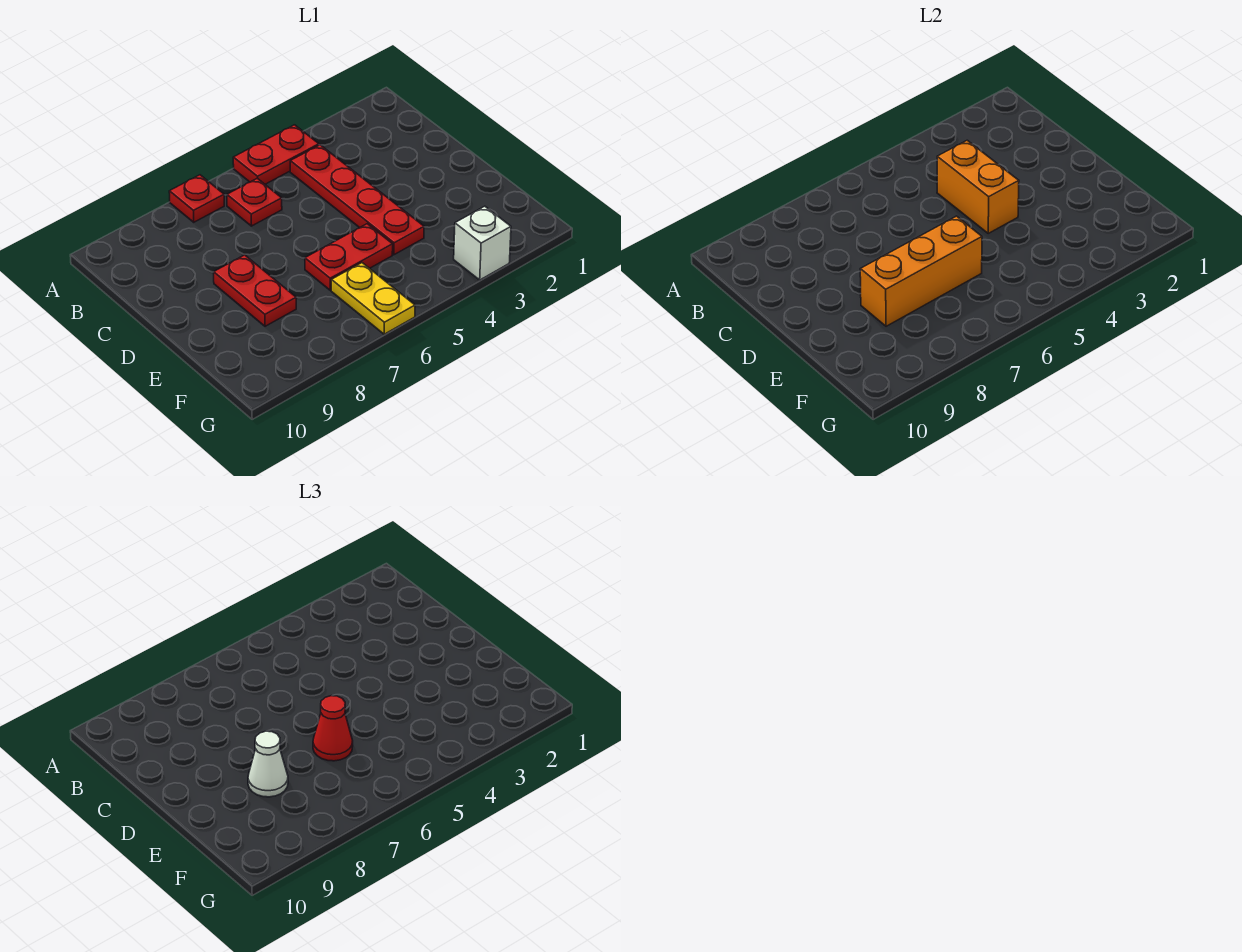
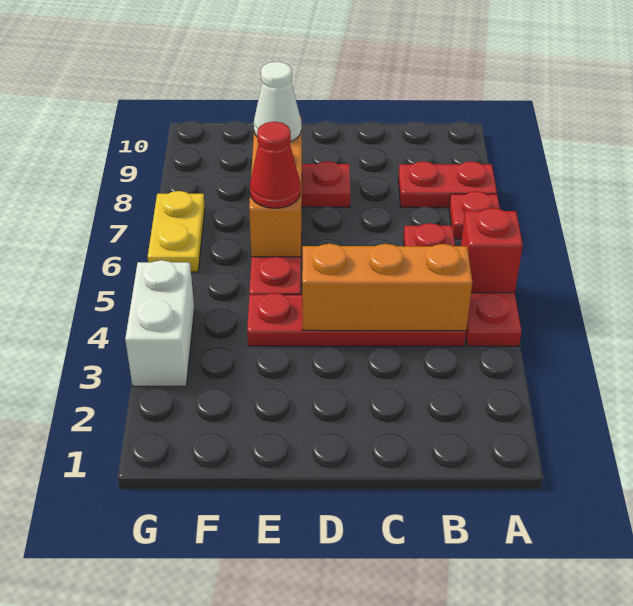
none -> red 1x1 brick [461,208,523,293]
none -> red 1x2 plate [398,161,497,207]
orange 1x2 brick [937,140,1019,233] -> orange 1x3 brick [302,244,472,331]
yellow 1x2 plate [331,263,415,334] -> yellow 1x2 plate turned to [148,191,205,272]
white 1x1 brick [454,206,511,280] -> white 1x2 brick [125,260,194,386]

